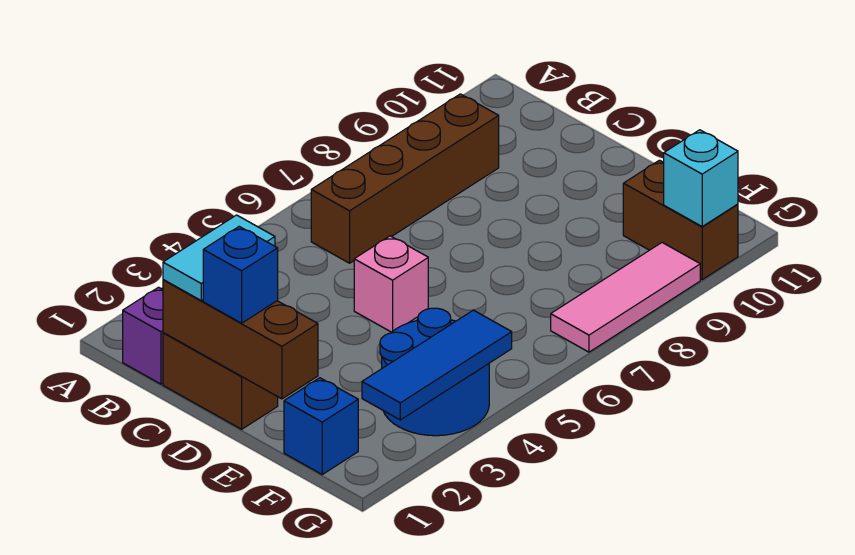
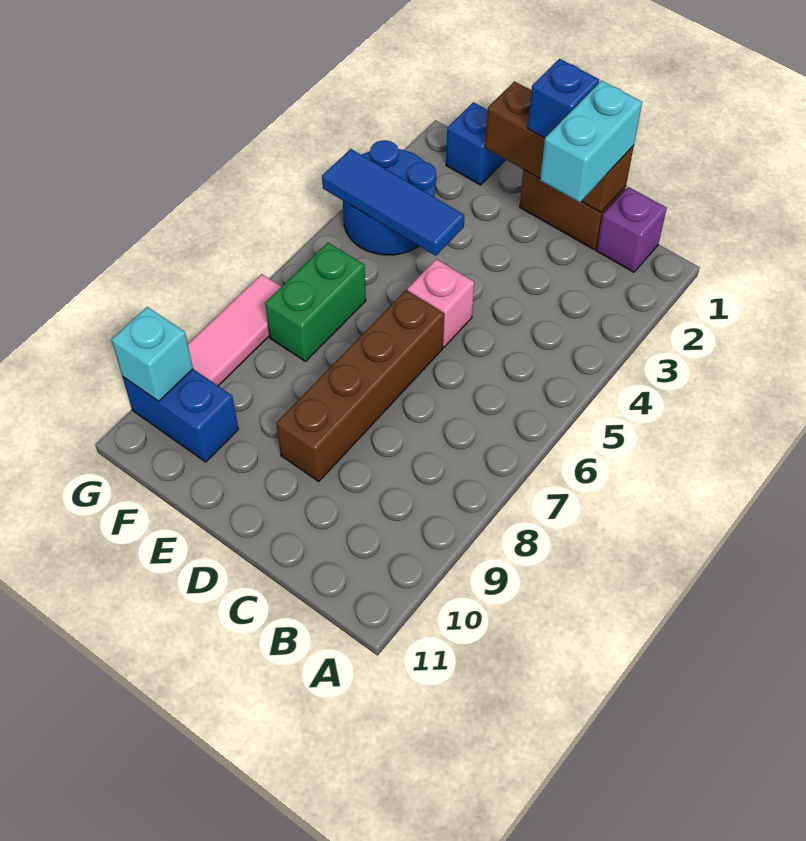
brown 1x4 brick [311,94,499,263] -> brown 1x4 brick moved to [276,290,444,482]
cyan 1x2 tile [163,215,275,300] -> cyan 1x2 brick [540,81,642,202]
none -> green 1x2 brick [265,243,366,361]
brown 1x2 brick [623,160,738,279] -> blue 1x2 brick [123,369,238,462]
blue 1x3 tile [362,310,512,420] -> blue 1x3 tile turned to [322,149,464,256]

